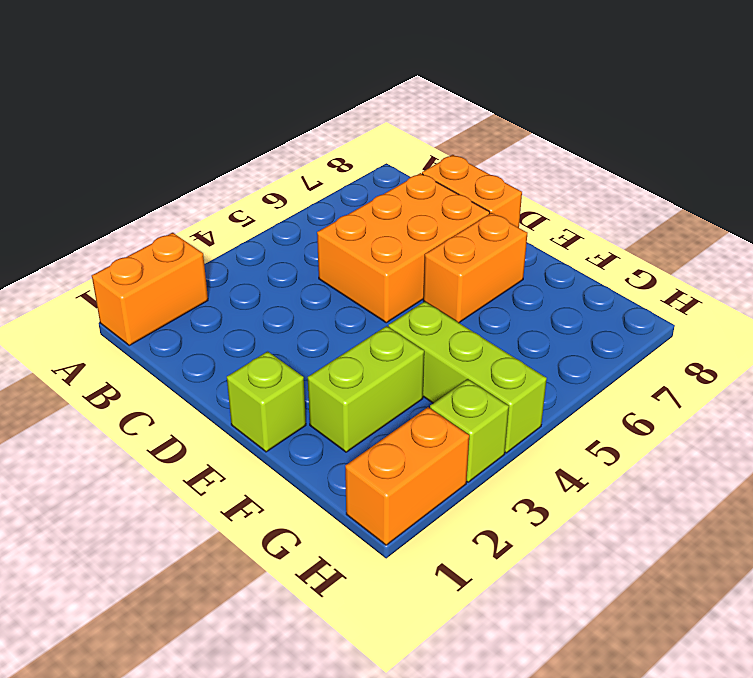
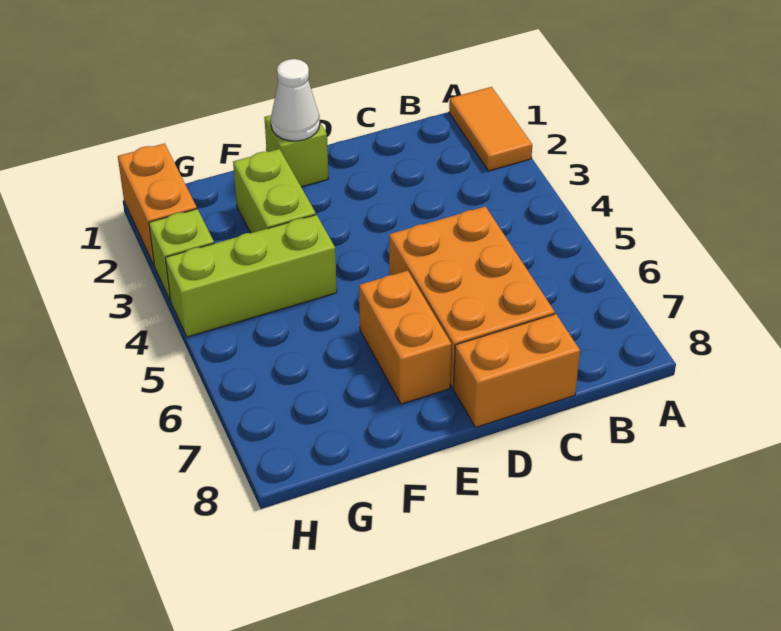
orange 1x2 brick [92,233,208,345] -> orange 1x2 tile [449,87,532,171]
none -> white 1x1 cone [271,59,320,141]

